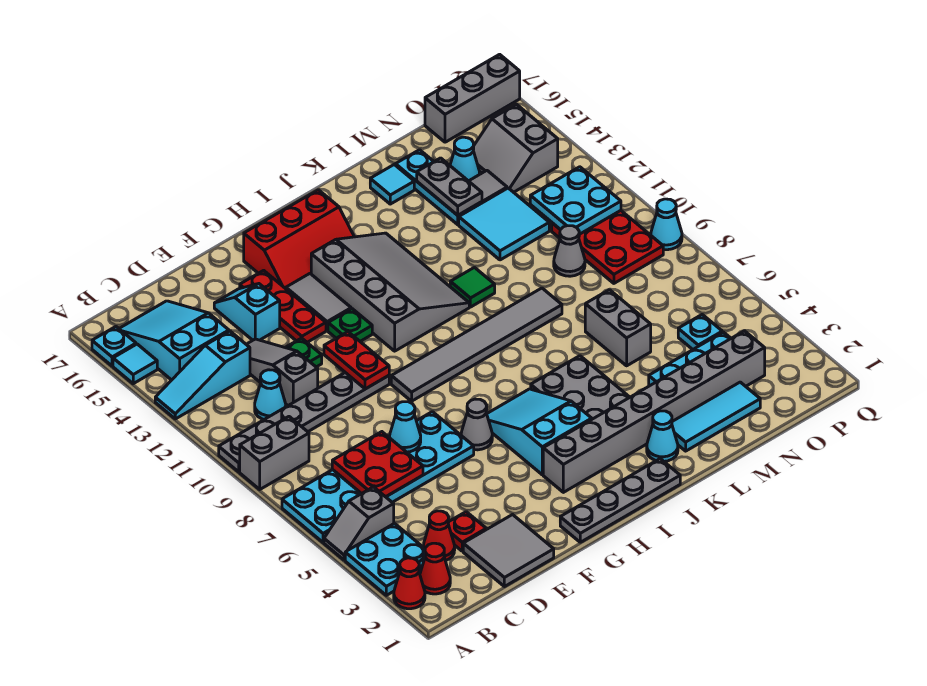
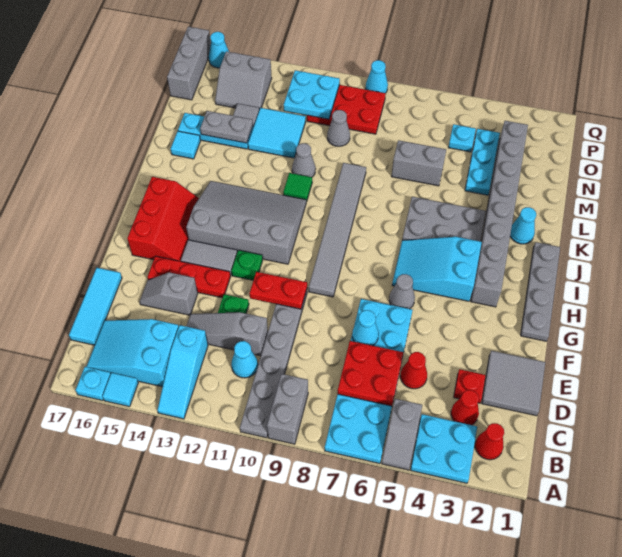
red 1x1 cone [394,558,425,609] -> red 1x1 cone moved to [400,352,427,389]
cyan 1x2 slope [214,284,280,340] -> grey 1x2 slope [140,272,198,315]
cyan 1x3 tile [672,382,760,451] -> cyan 1x3 tile moved to [69,268,122,345]
none -> grey 1x1 cone [292,143,316,177]
cyan 1x1 cone [450,137,480,181] -> cyan 1x1 cone moved to [209,32,229,68]

